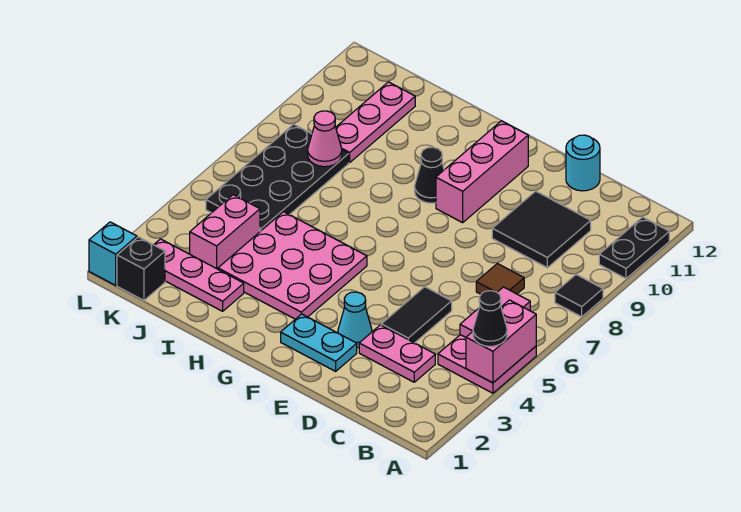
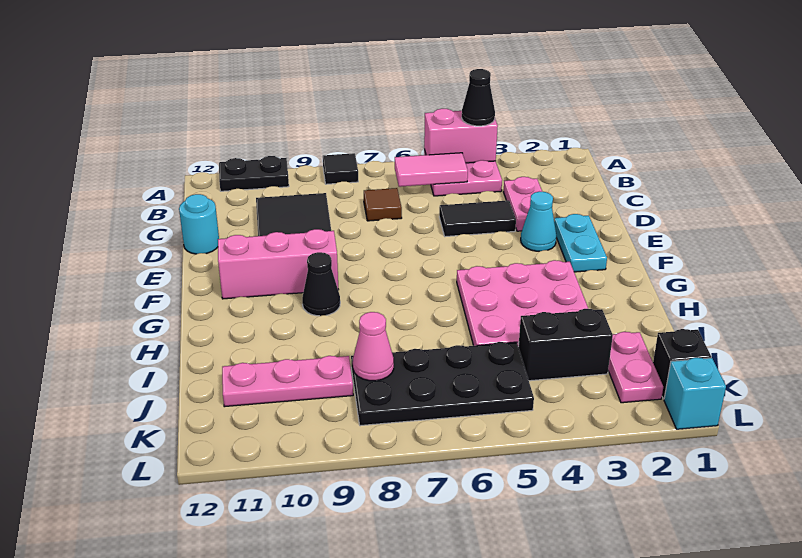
pink 1x3 plate [154,239,244,311] -> pink 1x2 plate [608,332,663,403]
pink 1x2 brick [190,195,260,269] -> black 1x2 brick [518,309,613,381]

